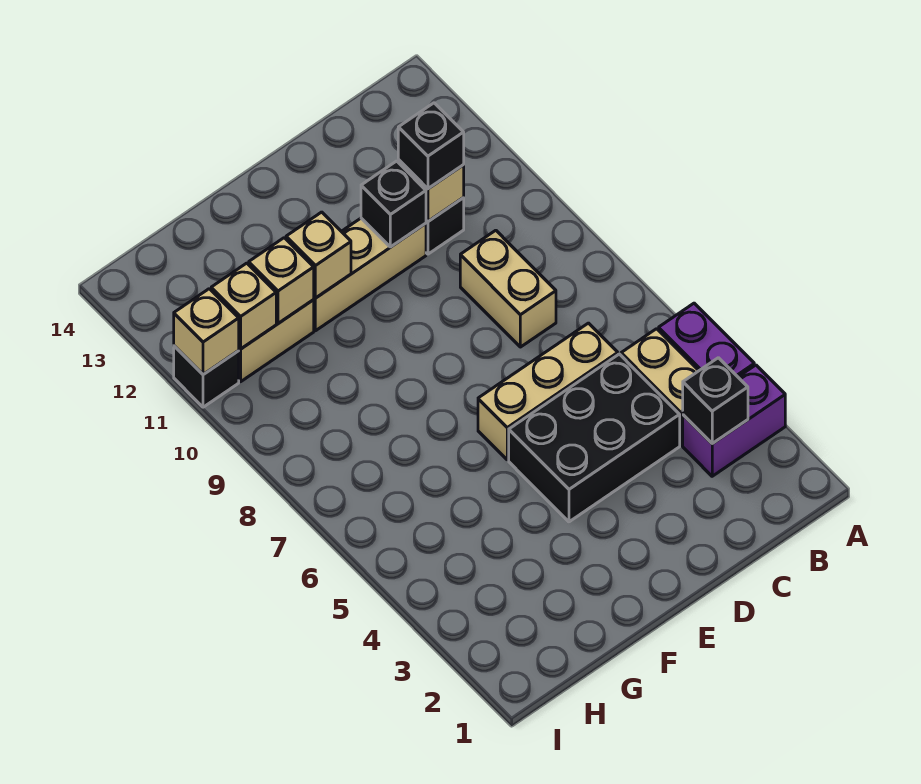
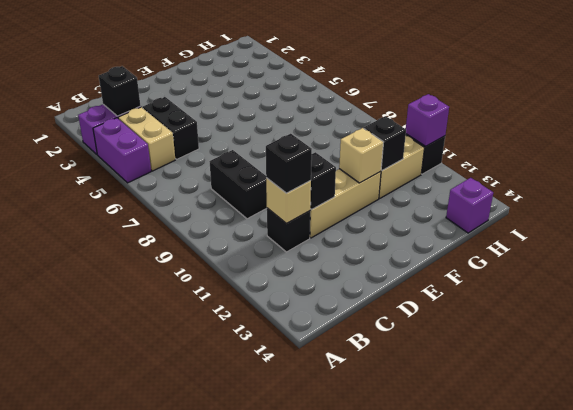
black 2x3 brick [509,354,680,522] -> black 1x2 brick [143,97,199,159]
tan 1x3 brick [478,323,618,460] -> none
tan 1x2 brick [460,230,556,347] -> black 1x2 brick [209,150,267,219]
tan 1x1 brick [249,238,314,323] -> black 1x1 brick [364,116,406,170]
tan 1x1 brick [211,263,276,349] -> none
none -> purple 1x1 brick [446,178,493,233]
tan 1x1 brick [174,289,239,374] -> purple 1x1 brick [406,94,449,146]

